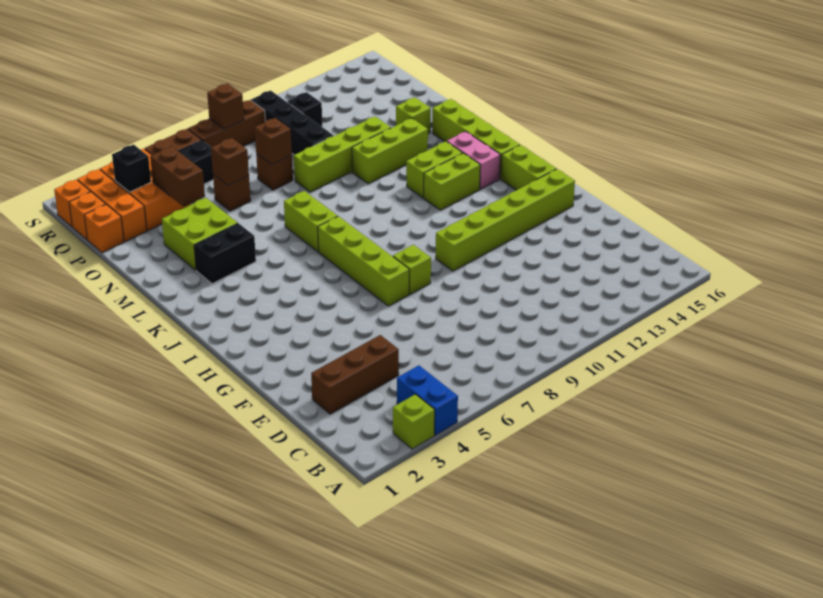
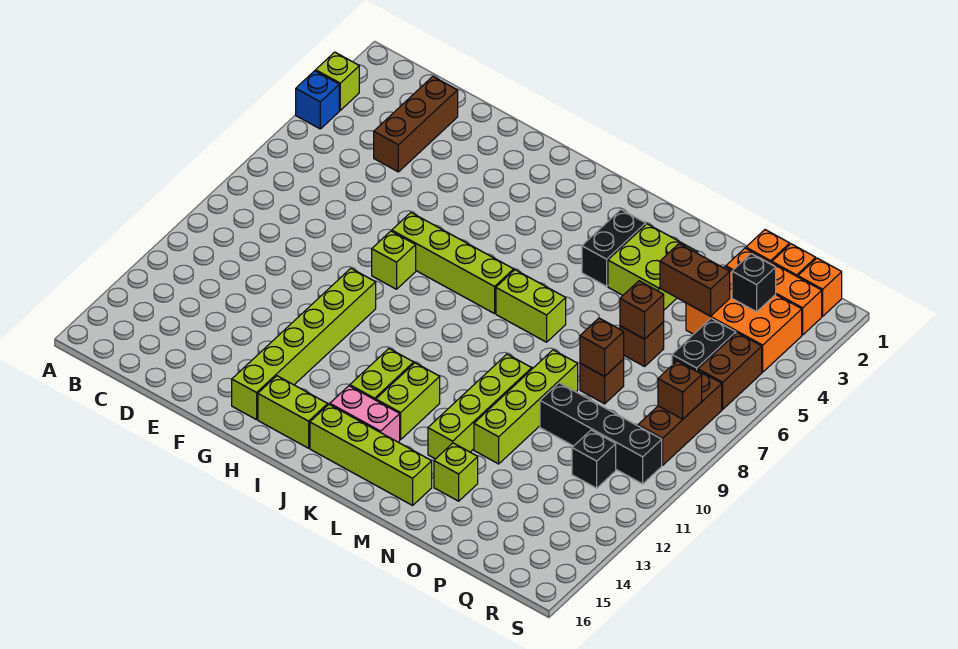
blue 1x2 brick [397,365,458,435] -> blue 1x1 brick [296,71,339,129]
lime 1x3 brick [352,118,428,184] -> lime 1x4 brick [428,354,532,459]

